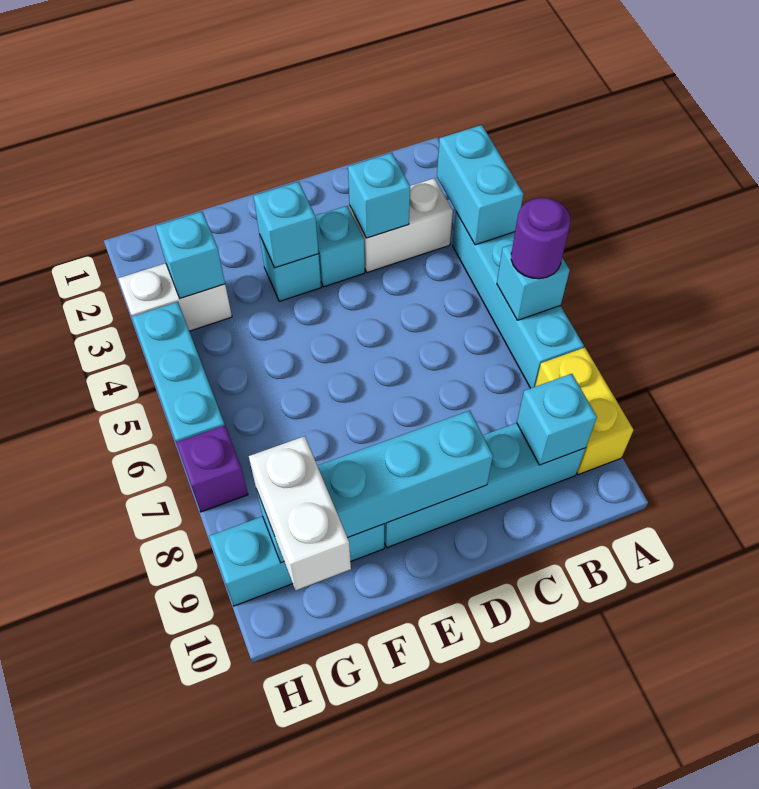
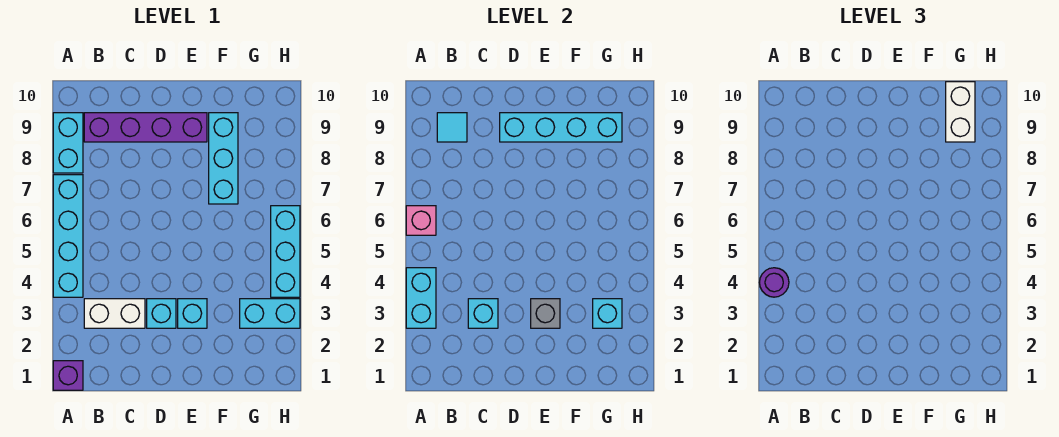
cyan 1x1 brick [497,244,570,320] -> pink 1x1 brick [406,206,436,235]
purple 1x1 round brick [511,198,570,279] -> purple 1x1 round brick moved to [759,268,789,297]
yellow 1x2 brick [535,347,634,475] -> cyan 1x2 brick [53,113,83,173]
cyan 1x4 brick [384,423,586,548] -> purple 1x4 brick [84,113,207,142]
cyan 1x1 brick [517,374,597,465] -> cyan 1x1 tile [437,113,467,142]
cyan 1x1 brick [253,182,319,268] -> grey 1x1 brick [531,299,560,328]
cyan 1x3 brick [209,516,384,606] -> cyan 1x3 brick turned to [209,113,238,204]
white 1x2 brick [118,263,232,331] -> cyan 1x2 brick [240,299,300,328]
purple 1x1 brick [176,425,248,512] -> purple 1x1 brick moved to [53,361,83,390]

